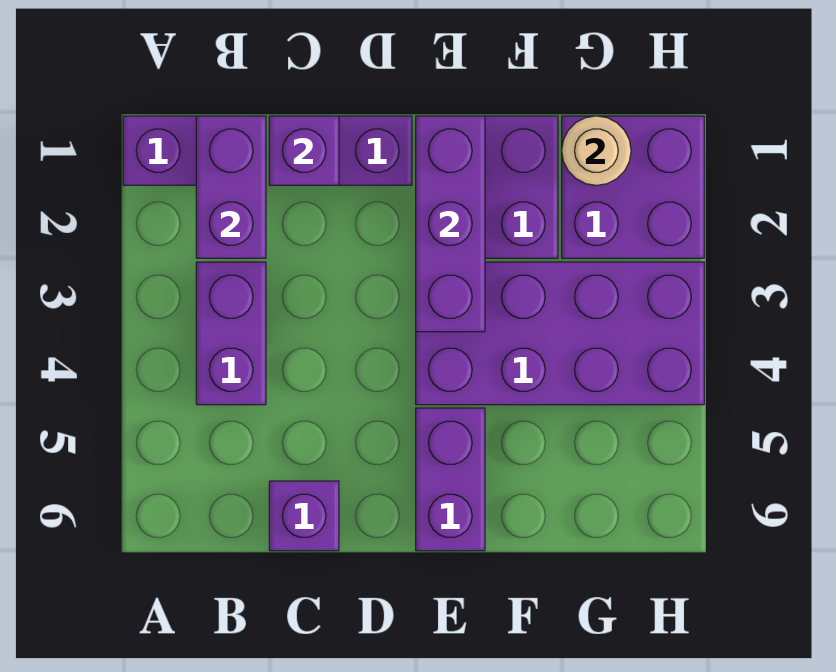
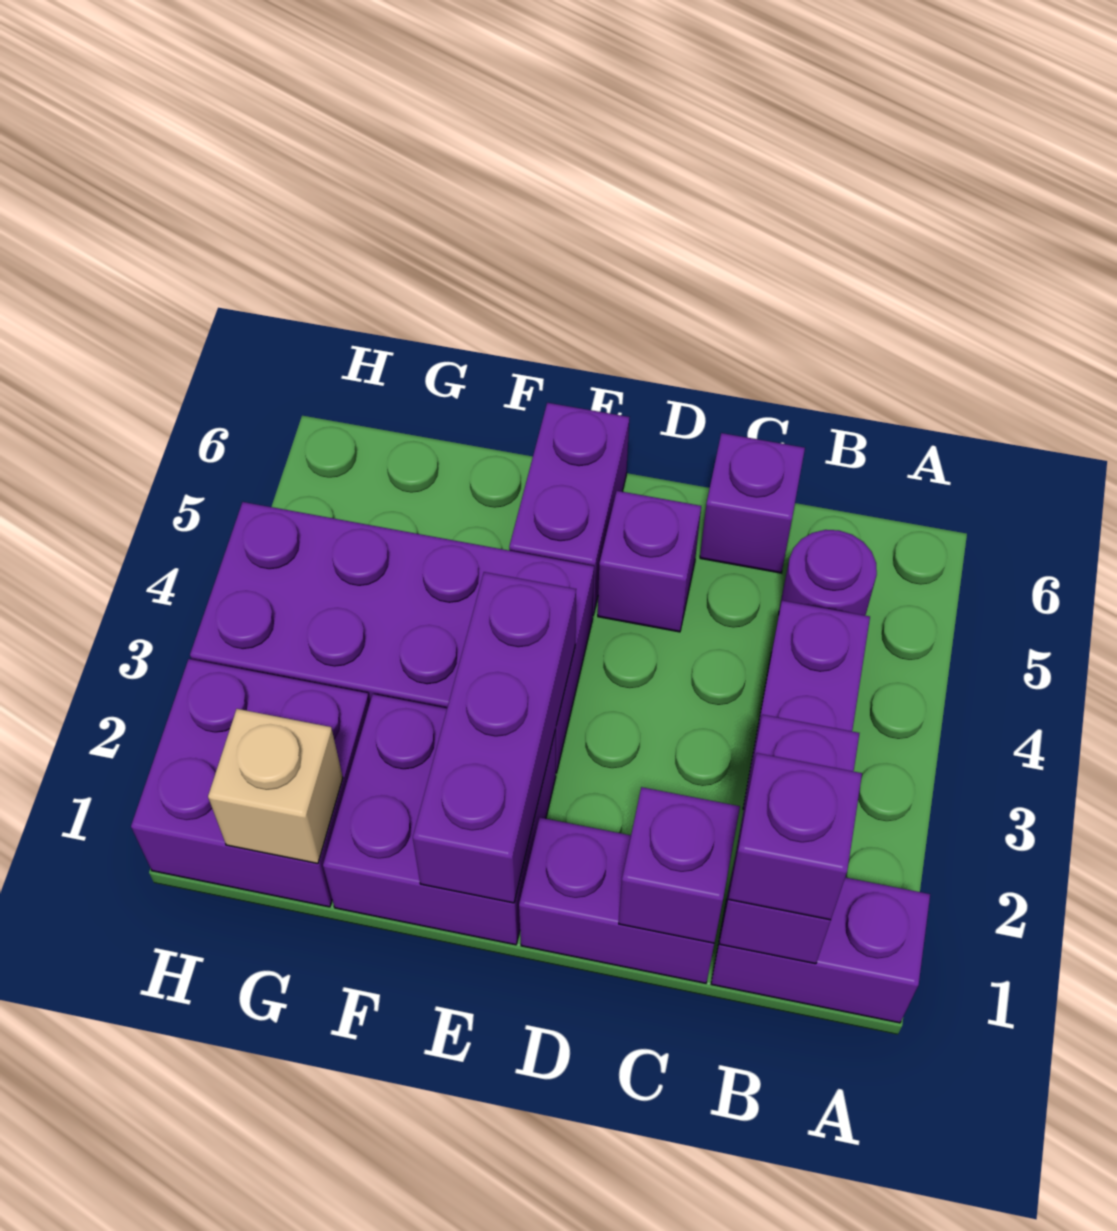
none -> purple 1x1 brick [728,753,862,920]
none -> purple 1x1 round brick [779,530,877,615]
none -> purple 1x1 brick [598,491,701,632]
tan 1x1 round brick [562,116,631,185] -> tan 1x1 brick [208,709,343,864]

